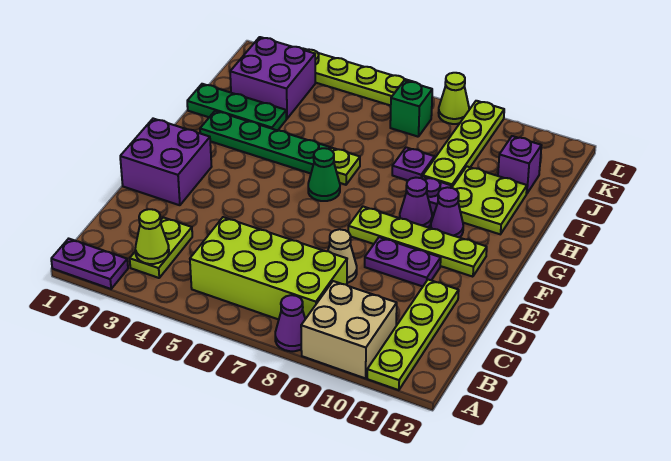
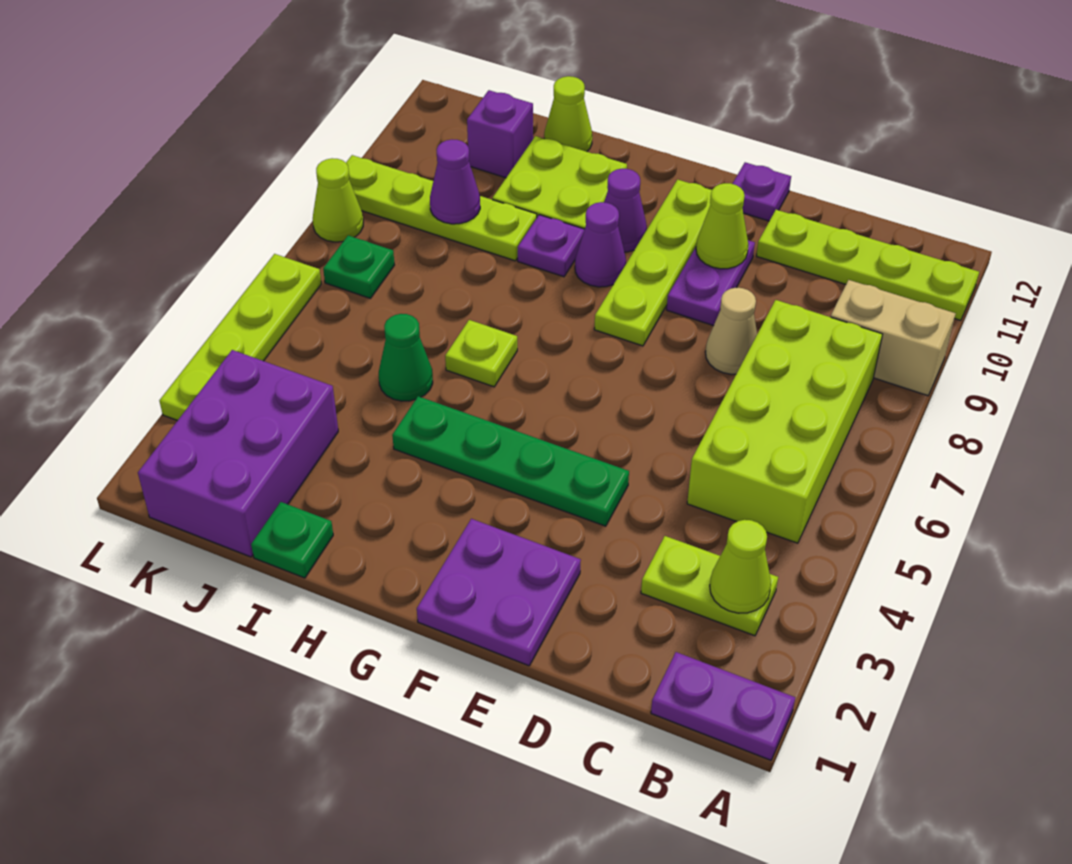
purple 1x2 plate [51,239,128,289] -> purple 1x2 plate turned to [651,652,795,760]
purple 1x1 cone [275,295,305,351] -> purple 1x1 cone moved to [430,140,480,224]
tan 2x2 brick [301,281,397,378] -> tan 1x2 brick [831,280,956,396]
purple 2x2 brick [120,119,212,205] -> purple 2x2 plate [417,519,581,666]
none -> lime 1x1 cone [696,183,748,269]
green 1x1 cone [308,148,340,201] -> green 1x1 cone moved to [379,314,433,401]
green 1x4 plate [200,111,330,174] -> green 1x4 plate turned to [392,396,629,526]
green 1x3 plate [187,84,286,130] -> green 1x1 plate [251,502,333,578]
purple 1x1 plate [392,147,435,180] -> purple 1x1 plate moved to [733,162,791,221]
none -> lime 1x1 cone [544,76,592,152]
purple 2x2 brick [230,37,315,119] -> purple 2x3 brick [138,350,338,557]
green 1x1 brick [390,81,432,137] -> green 1x1 plate [323,235,394,298]

